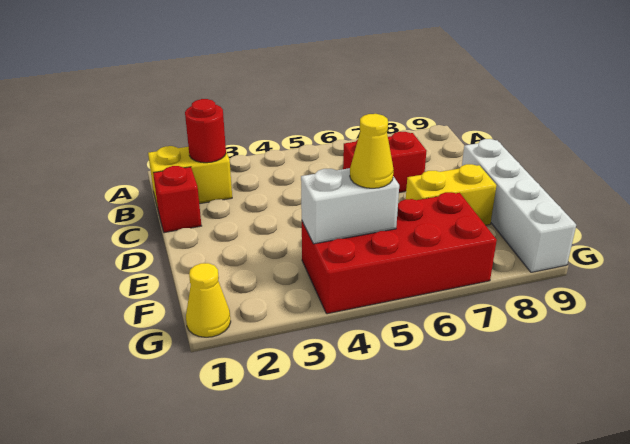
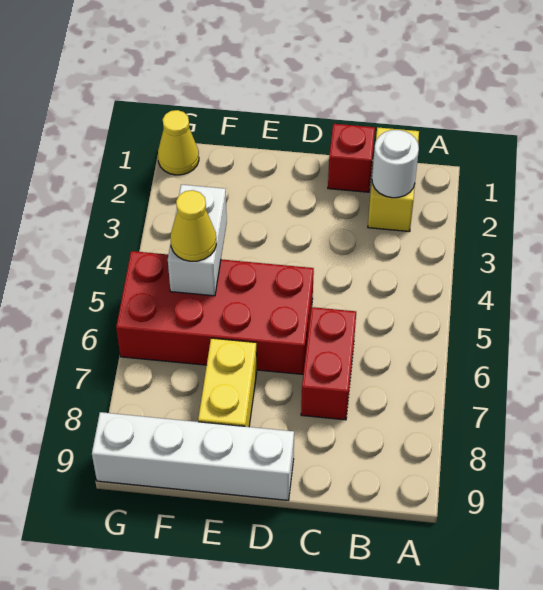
red 1x1 round brick [185,99,226,163] -> white 1x1 round brick [372,130,419,198]
red 2x4 brick [302,192,497,314] -> red 2x4 brick turned to [116,251,314,374]

